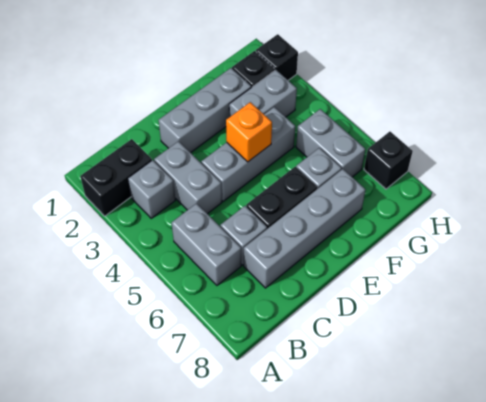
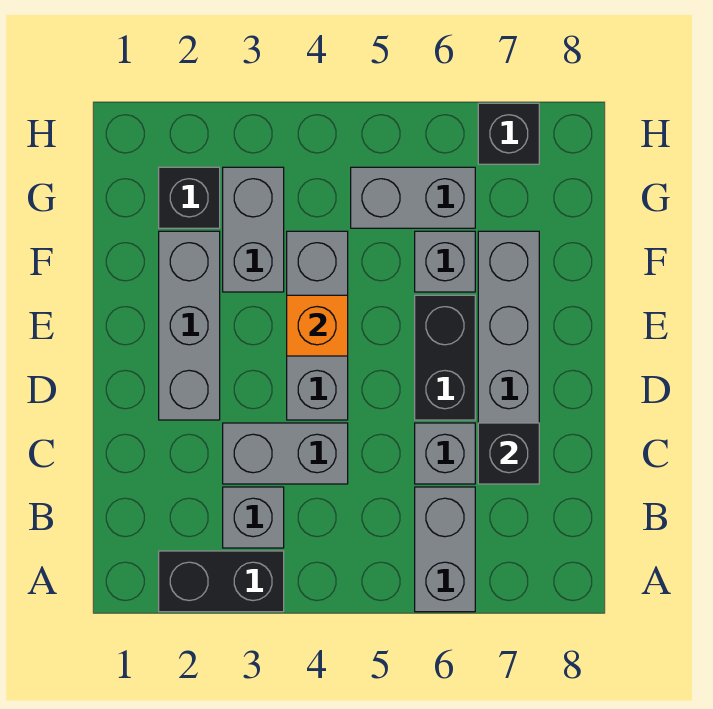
black 1x2 brick [80,139,152,216] -> black 1x2 brick turned to [159,551,284,612]
grey 1x2 brick [172,204,241,285] -> grey 1x2 brick turned to [415,487,475,612]
black 1x1 brick [256,34,298,80] -> black 1x1 brick moved to [478,423,539,484]

